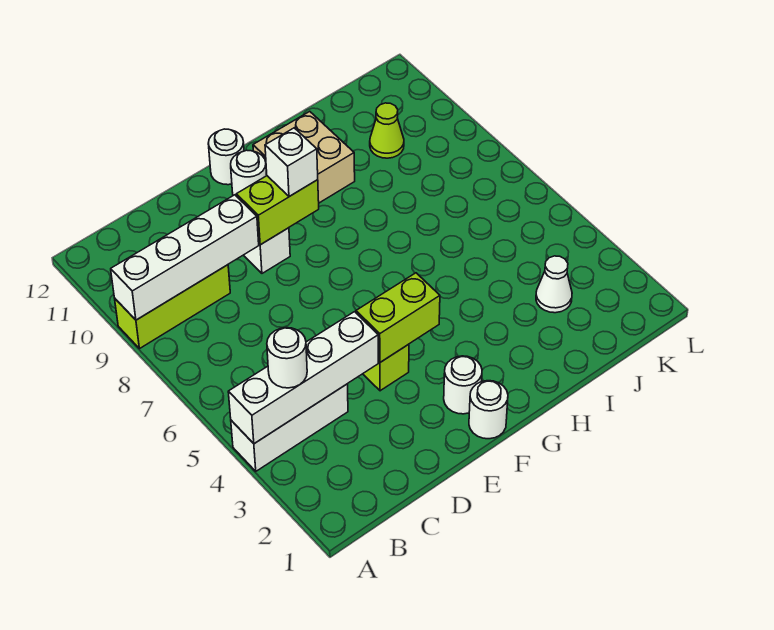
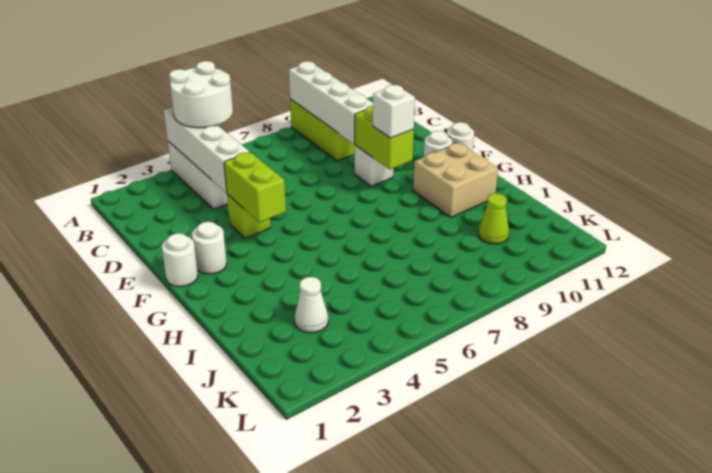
white 1x1 round brick [267,328,307,388] -> white 2x2 round brick [169,61,233,128]

